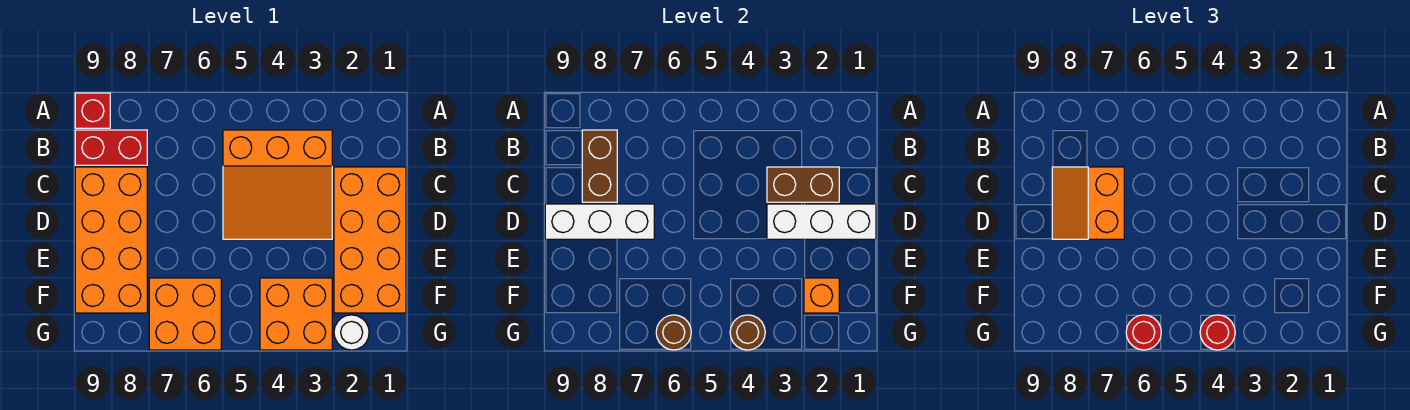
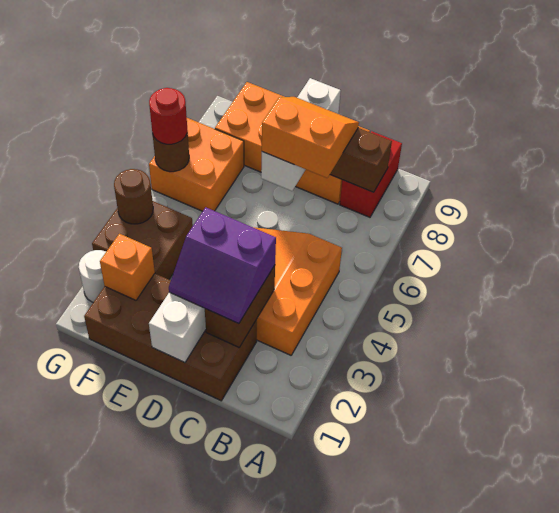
red 1x1 brick [75,93,110,128] -> none
orange 2x4 brick [334,167,406,313] -> brown 2x4 brick [84,274,257,401]
none -> purple 2x2 slope [169,207,276,324]
orange 2x2 brick [260,278,332,350] -> brown 2x2 brick [92,201,193,279]
red 1x1 round brick [1200,315,1235,350] -> none

